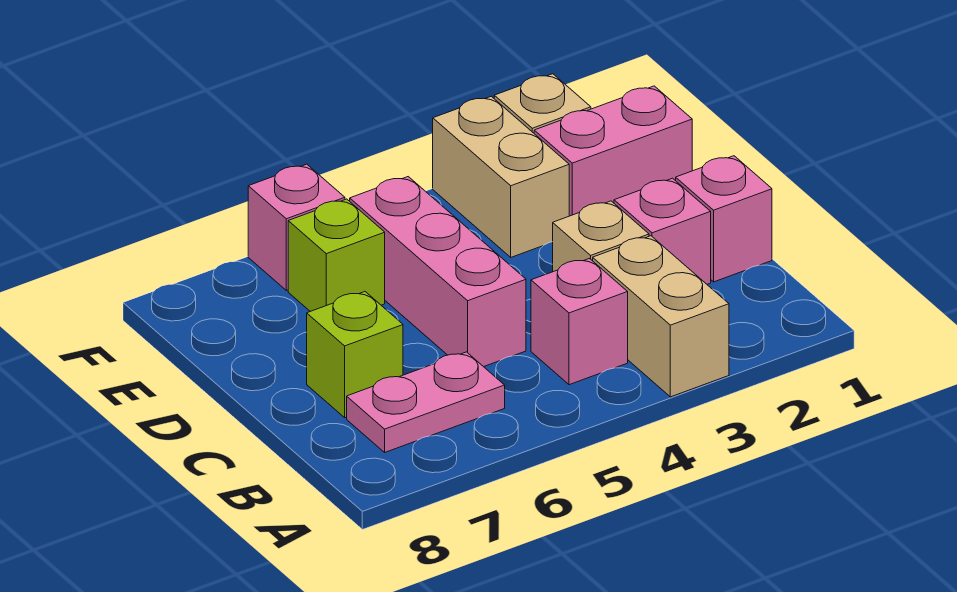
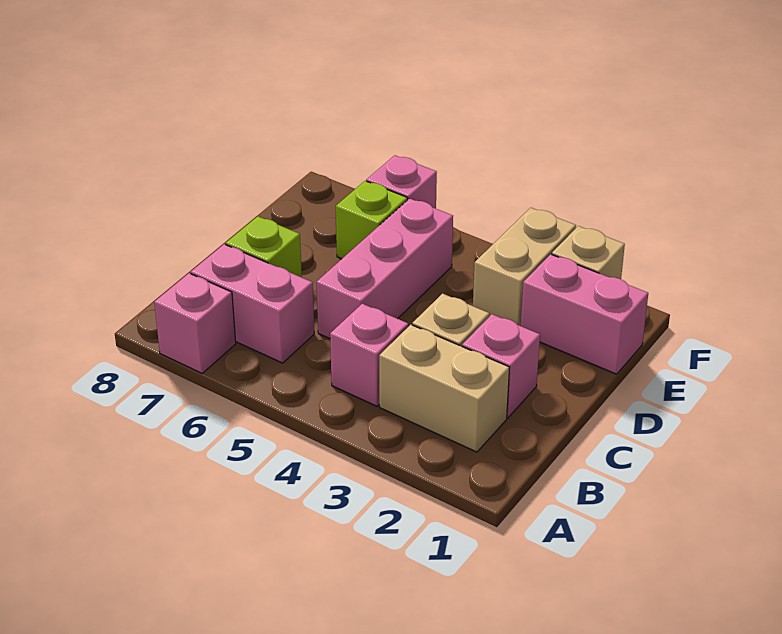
tan 1x2 brick [593,236,729,397] -> tan 1x2 brick turned to [379,325,510,452]
pink 1x2 plate [347,352,505,452] -> pink 1x2 brick [191,244,314,363]
pink 1x1 brick [676,156,772,282] -> pink 1x1 brick moved to [154,273,236,373]

